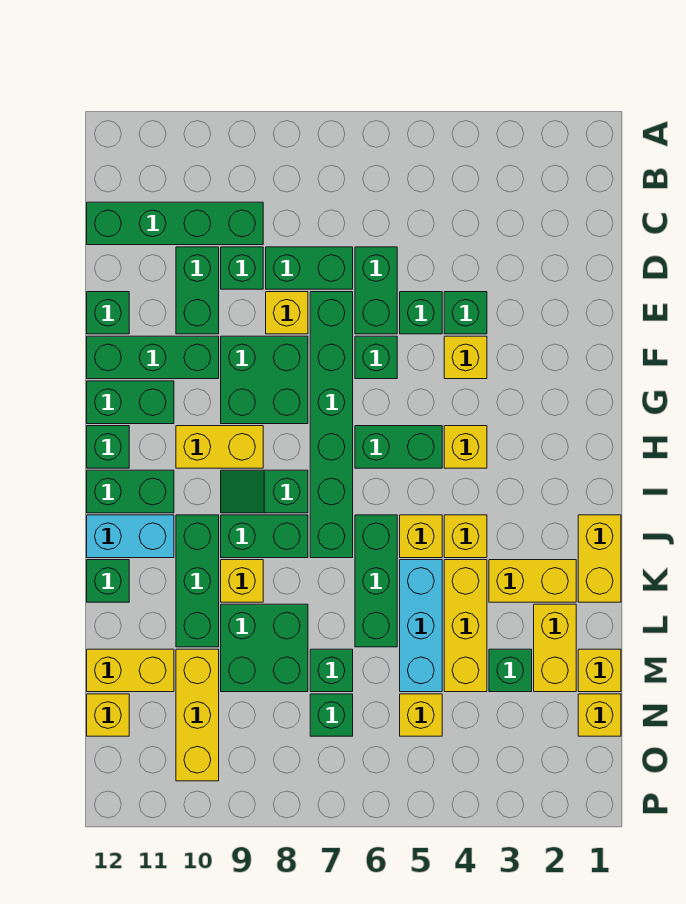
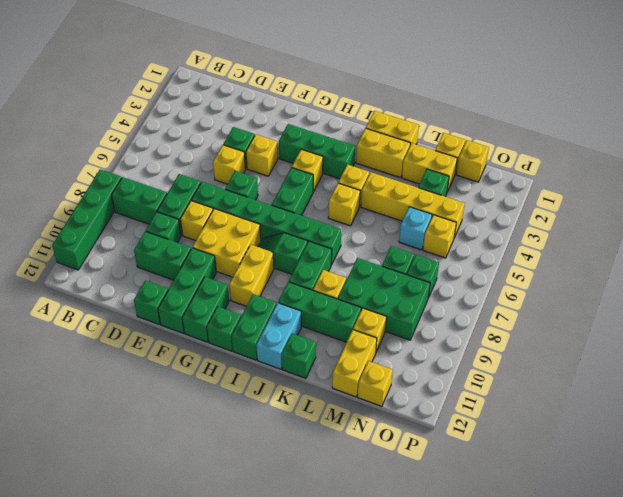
green 1x4 brick [87,202,263,245] -> green 1x4 brick moved to [52,169,122,270]
green 1x2 brick [355,247,397,334] -> green 1x2 brick moved to [111,177,167,224]
green 1x1 brick [400,292,442,334] -> yellow 1x1 brick [213,145,246,184]
green 2x2 brick [221,336,308,424] -> yellow 2x2 brick [193,209,261,277]
green 1x2 slope [221,470,308,513] -> green 1x2 slope turned to [258,233,308,274]
green 1x3 brick [355,515,397,647] -> green 1x3 brick moved to [279,124,355,179]
yellow 1x2 brick [489,560,576,602] -> yellow 1x2 brick turned to [356,128,410,178]
yellow 1x3 brick [444,560,487,692] -> yellow 1x4 brick [361,172,465,238]
cyan 1x3 brick [400,560,442,692] -> cyan 1x1 brick [399,207,432,250]
green 2x2 brick [221,604,308,692] -> green 2x3 brick [338,258,430,340]
yellow 1x3 brick [176,649,219,781] -> yellow 1x1 brick [353,308,386,352]

